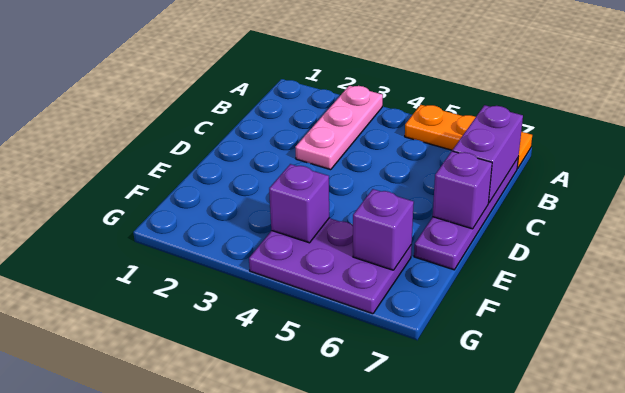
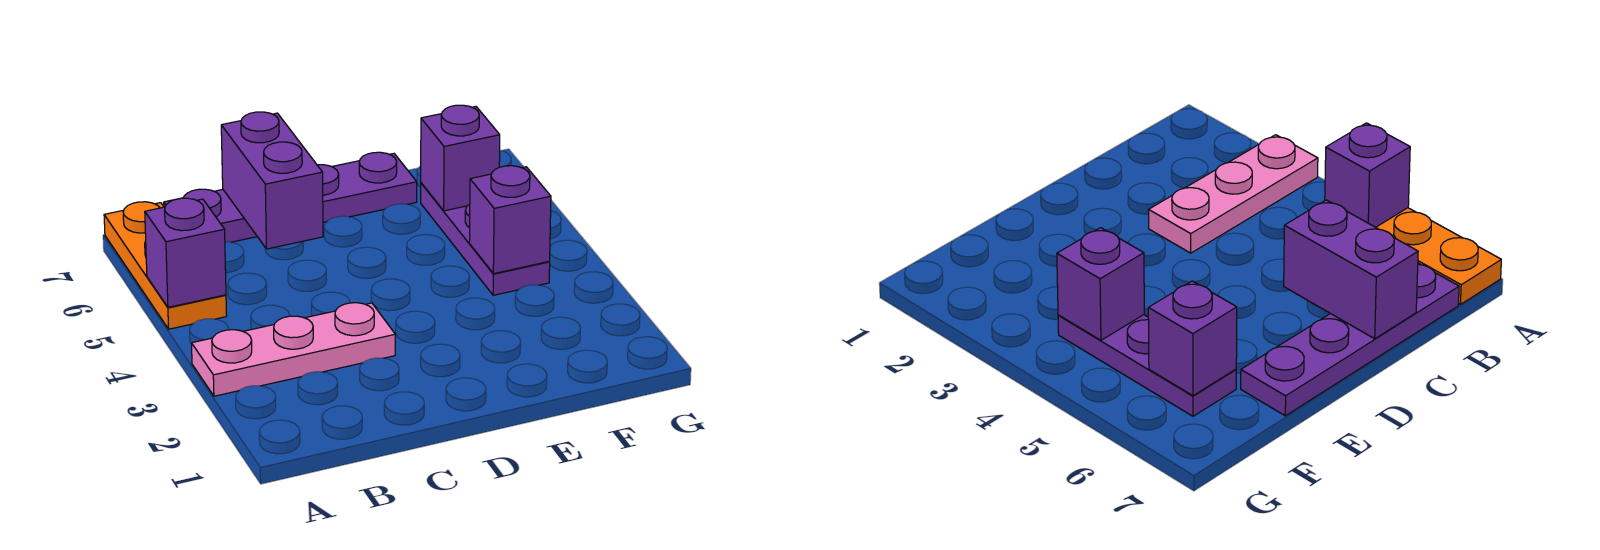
purple 1x2 brick [453,105,523,203] -> purple 1x2 brick turned to [221,112,323,249]
purple 1x1 brick [433,151,492,229] -> purple 1x1 brick moved to [145,198,226,307]
purple 2x3 plate [249,218,412,314] -> purple 1x3 plate [421,183,550,295]

